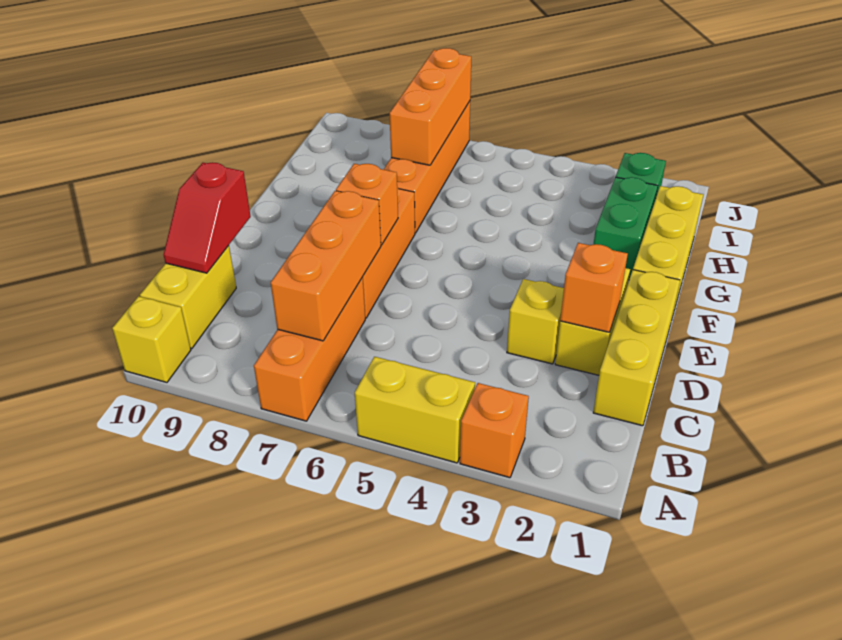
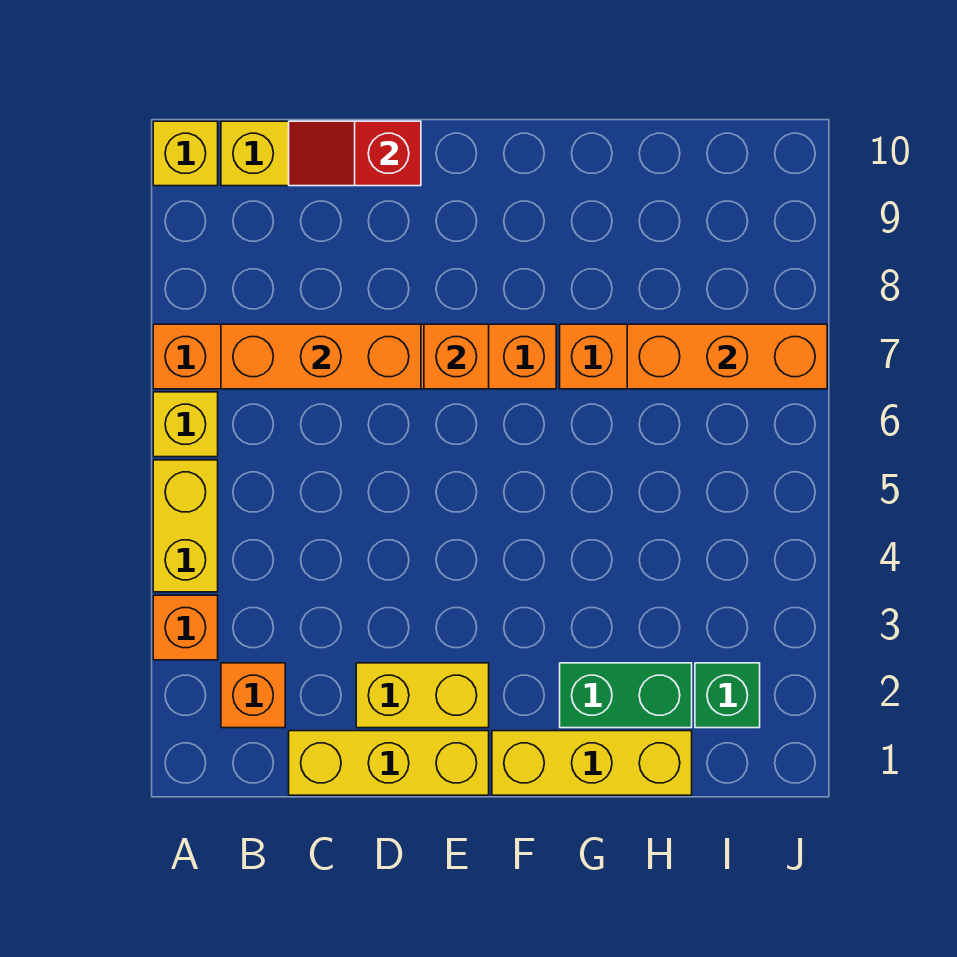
orange 1x1 brick [560,243,628,332] -> orange 1x1 brick moved to [221,663,285,728]
yellow 1x1 brick [507,279,564,364] -> yellow 1x1 brick moved to [153,392,218,457]

